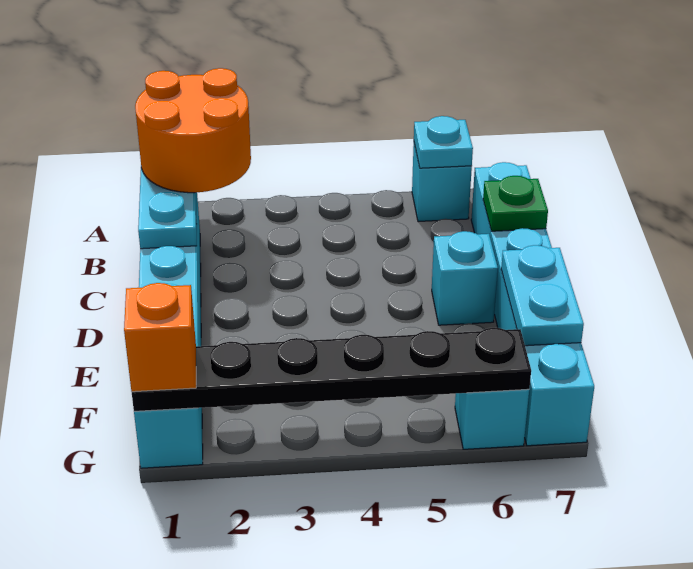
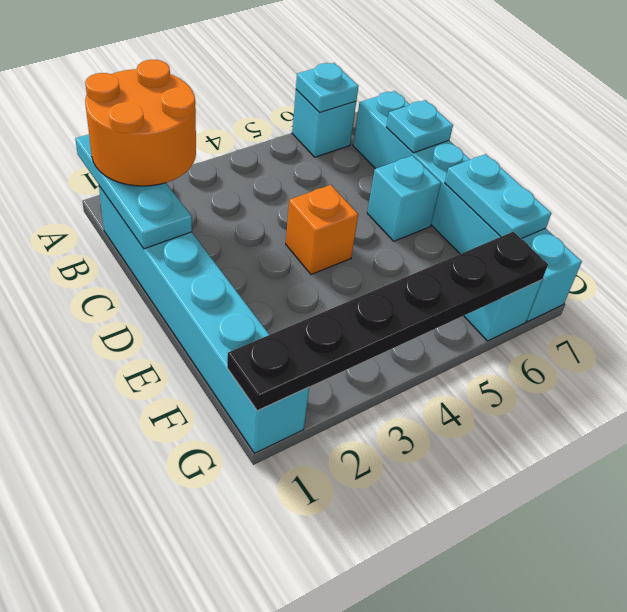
green 1x1 plate [483,176,548,231] -> cyan 1x1 plate [386,100,453,153]
orange 1x1 brick [124,283,196,392] -> orange 1x1 brick moved to [286,185,358,274]

